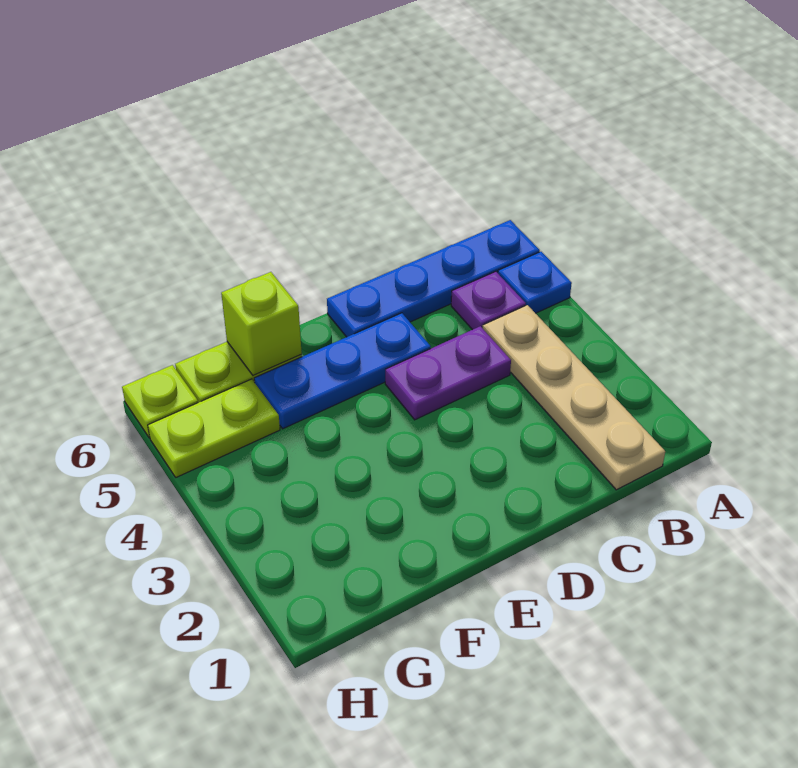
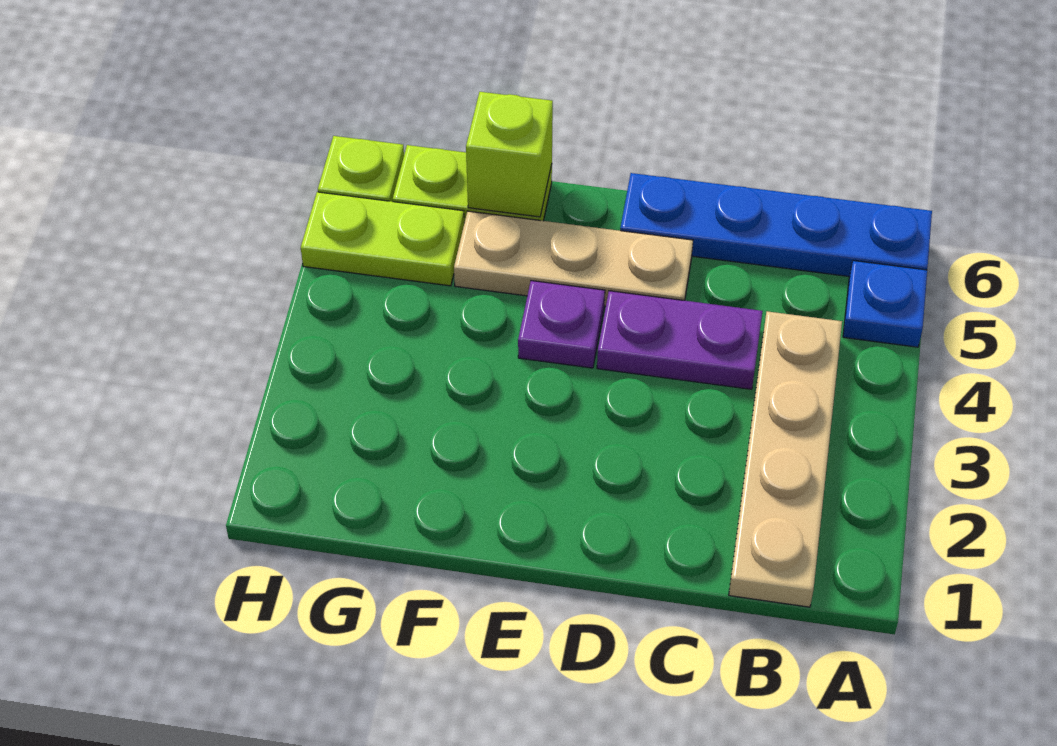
purple 1x1 plate [451,271,526,330] -> purple 1x1 plate moved to [518,281,605,368]
blue 1x3 plate [254,313,431,429] -> tan 1x3 plate [454,211,693,306]

